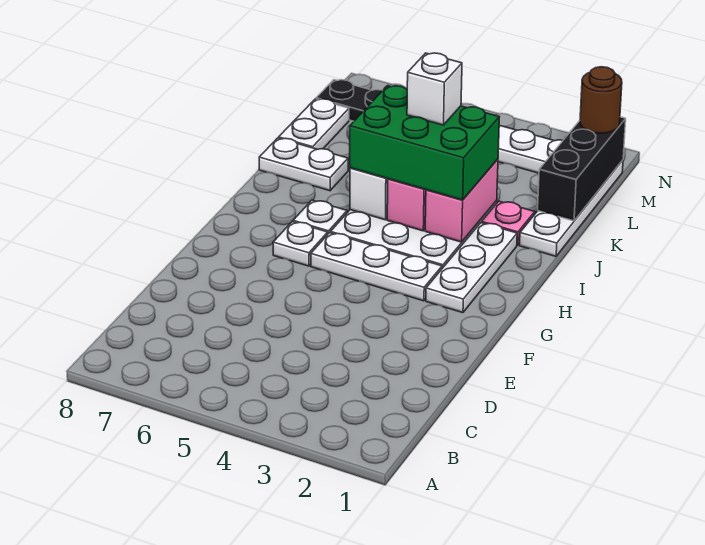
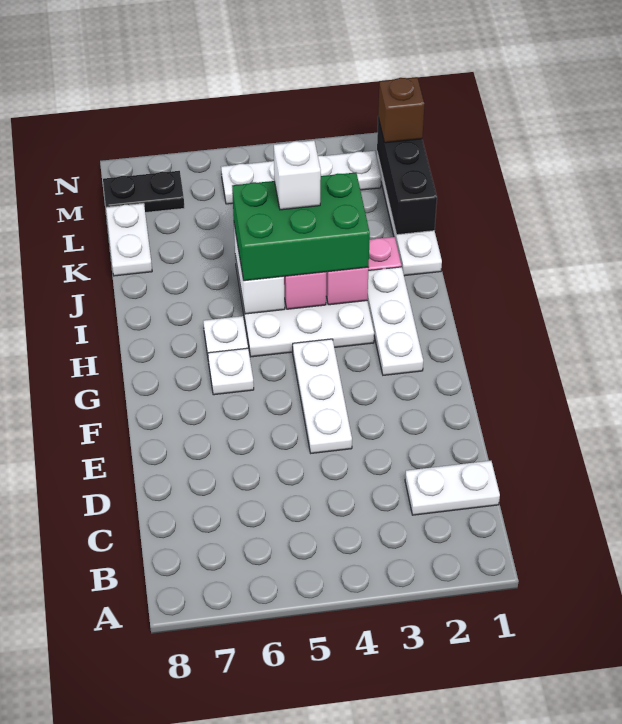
white 1x3 plate [311,233,442,301] -> white 1x3 plate turned to [293,339,352,453]
white 1x2 plate [259,138,348,191] -> white 1x2 plate moved to [405,461,500,515]
brown 1x1 round brick [580,67,622,133] -> brown 1x1 brick [378,77,424,143]

